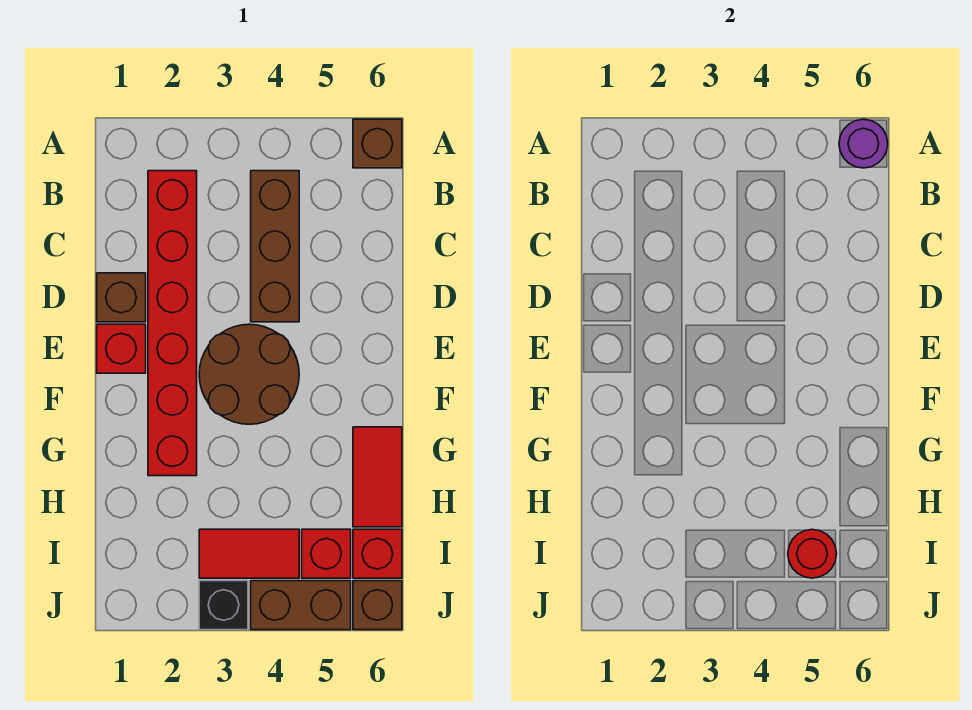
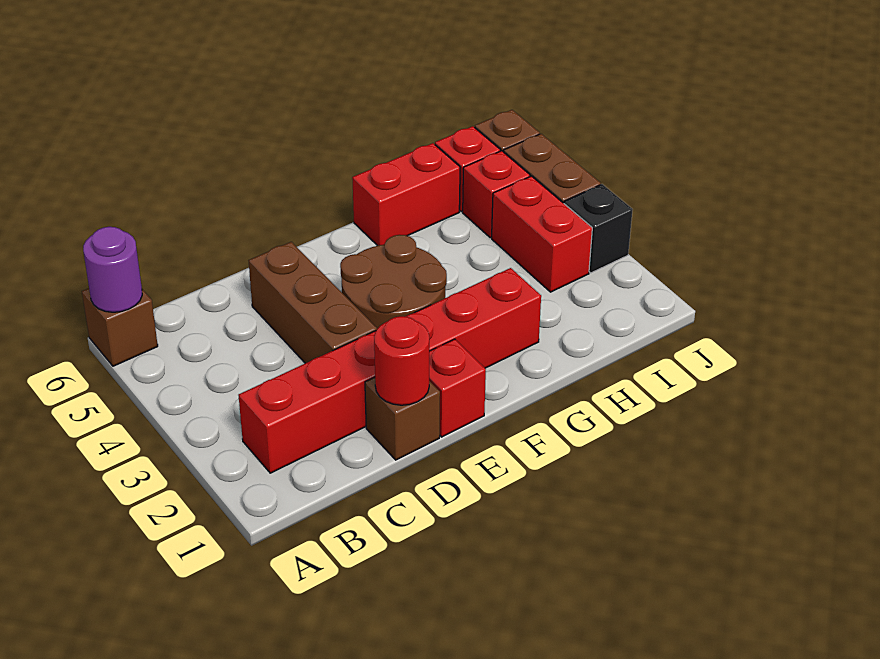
brown 1x3 brick [251,171,299,322] -> brown 1x3 brick turned to [249,242,377,363]
red 1x2 tile [353,427,402,527] -> red 1x2 brick [352,143,460,246]
red 1x2 tile [199,529,299,578] -> red 1x2 brick [492,176,592,292]
red 1x1 round brick [788,529,837,578] -> red 1x1 round brick moved to [374,316,429,405]

